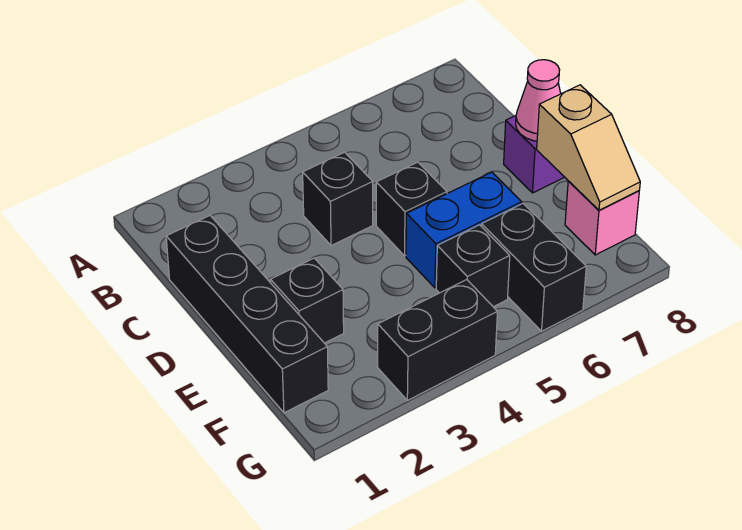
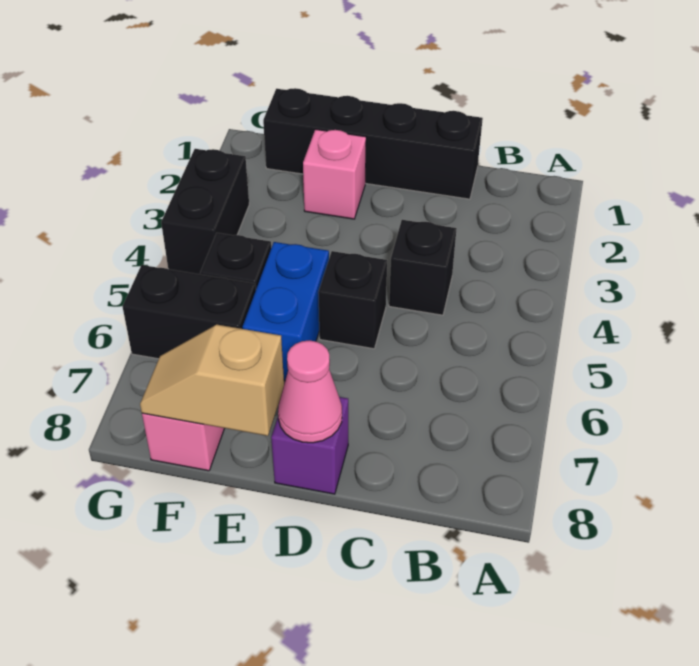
black 1x1 brick [270,258,344,343] -> pink 1x1 brick [303,129,366,219]

